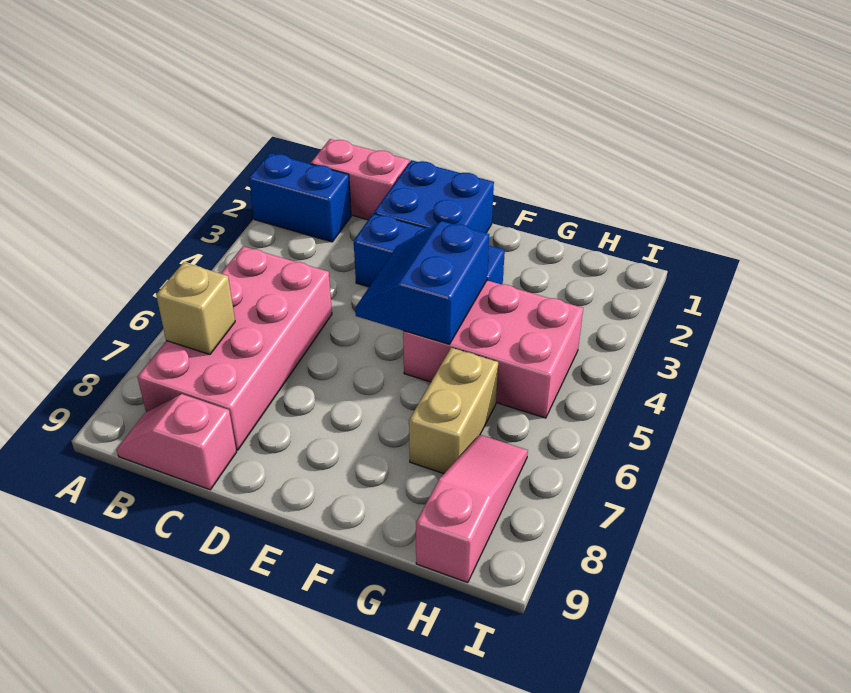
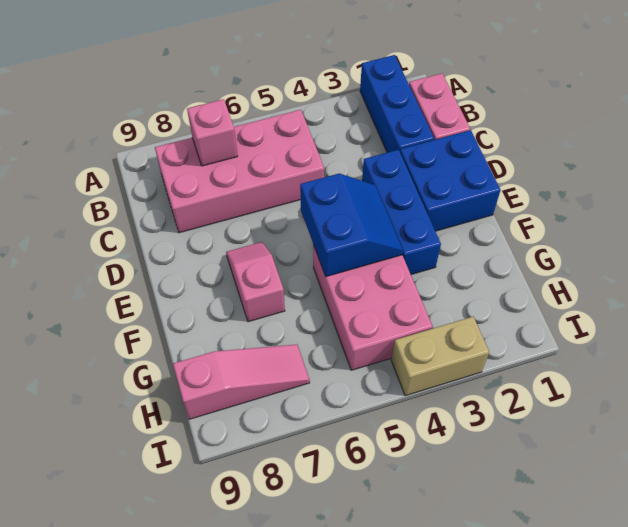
blue 1x2 brick [249,153,351,242] -> blue 1x3 brick [360,55,434,152]
tan 1x1 brick [156,262,235,355] -> pink 1x1 brick [187,99,238,166]
pink 1x2 slope [117,394,236,490] -> pink 1x2 slope moved to [226,242,285,322]
blue 2x2 slope [355,221,489,344] -> blue 2x2 slope turned to [300,174,403,277]
tan 1x2 brick [409,348,498,474] -> tan 1x2 brick moved to [391,317,489,396]

